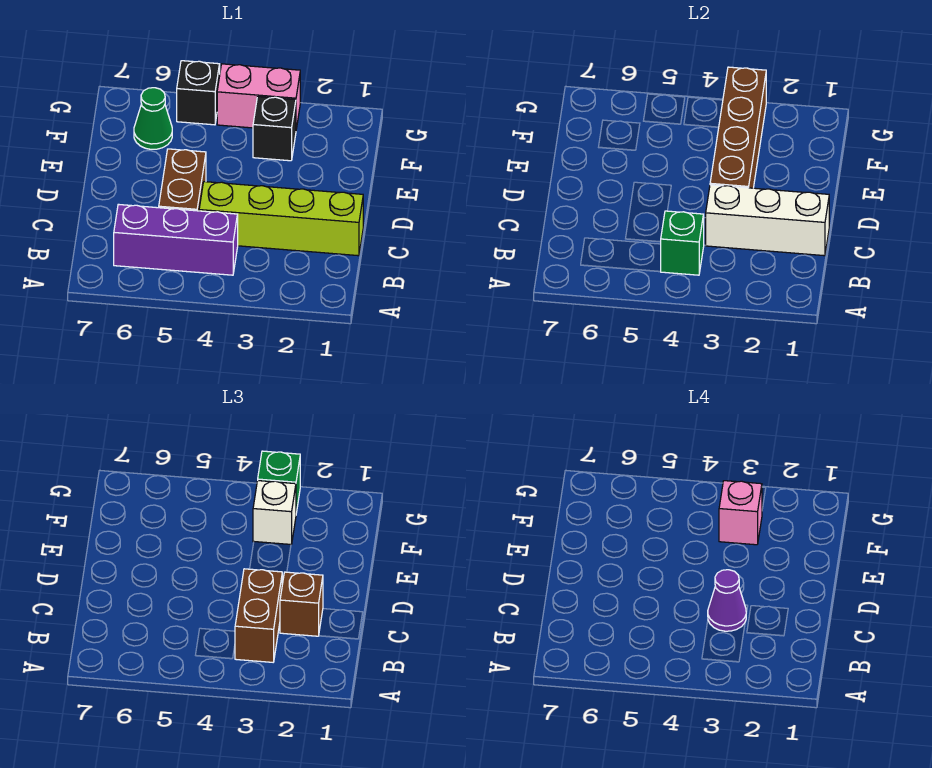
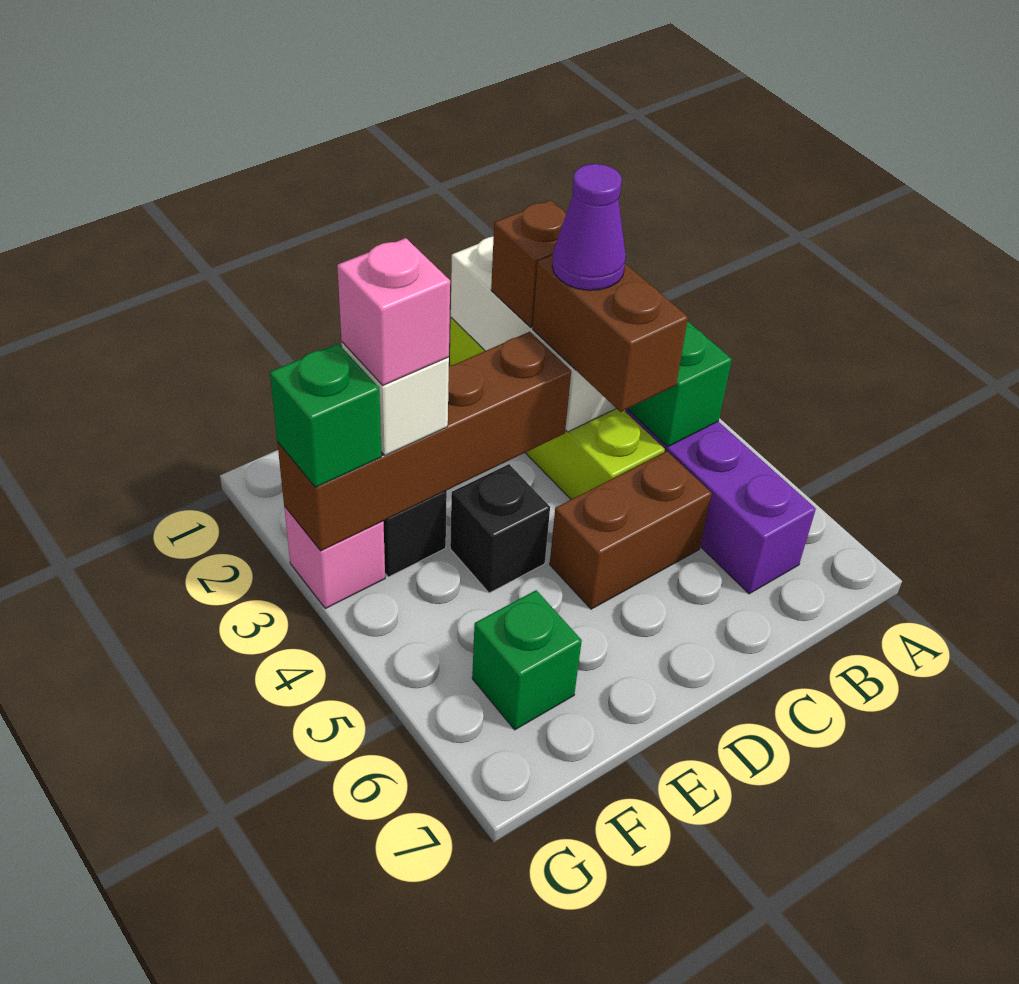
brown 1x2 brick [235,569,282,662] -> brown 1x2 brick turned to [533,255,688,412]
green 1x1 cone [134,88,172,149] -> green 1x1 brick [472,590,582,730]
pink 1x2 brick [217,64,300,129] -> pink 1x1 brick [284,506,385,609]
black 1x1 brick [177,61,220,125] -> black 1x1 brick moved to [450,464,550,593]

